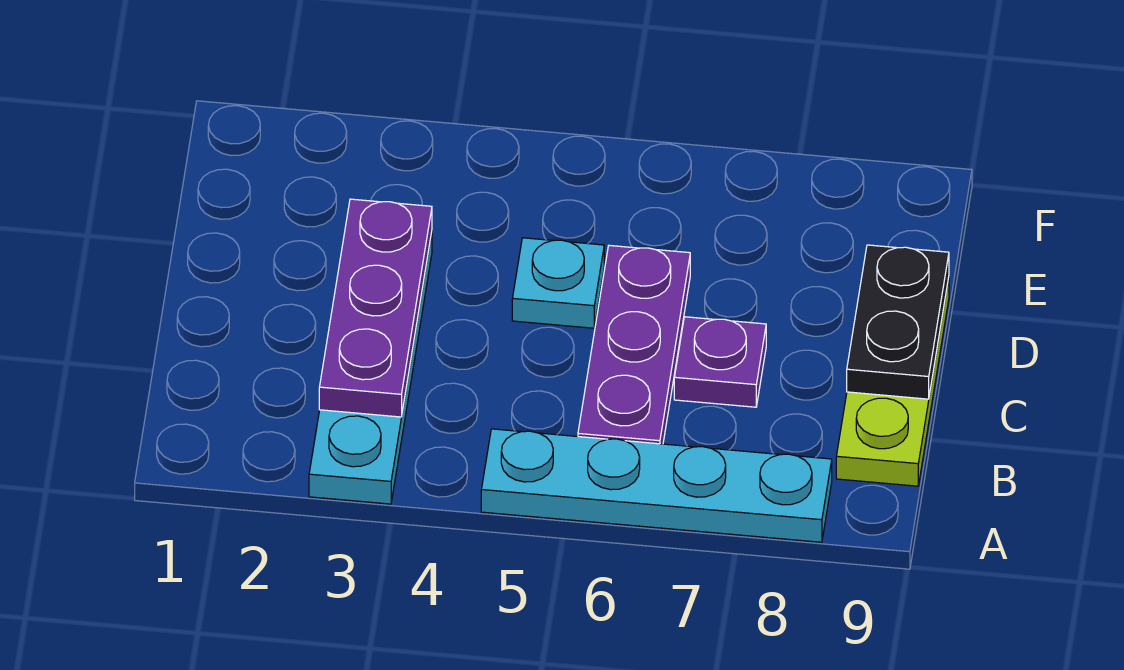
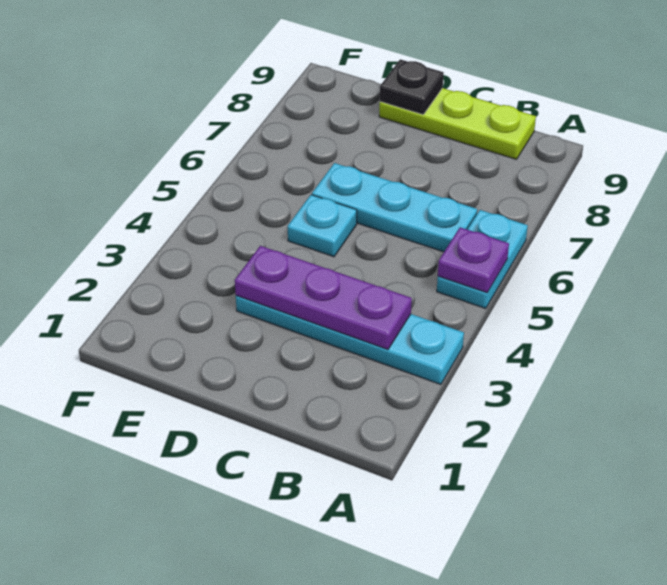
cyan 1x4 plate [481,429,832,542] -> cyan 1x2 plate [437,210,528,309]
purple 1x3 plate [578,245,690,444] -> cyan 1x3 plate [312,163,477,252]
purple 1x1 plate [674,317,766,407] -> purple 1x1 plate moved to [438,227,509,293]
black 1x2 plate [847,245,949,399] -> black 1x1 plate [380,59,444,115]

